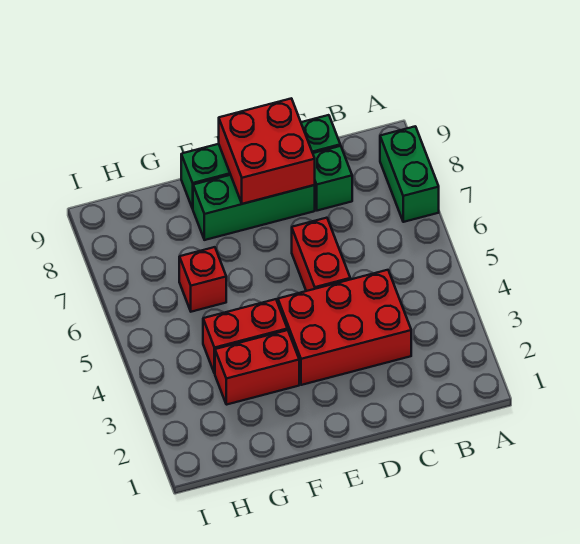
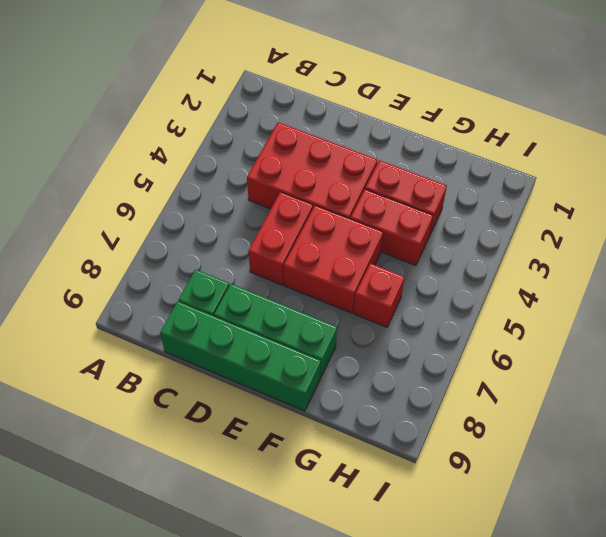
green 1x2 brick [380,126,439,222] -> none
red 2x2 brick [219,98,315,204] -> red 2x2 brick moved to [284,205,383,313]

